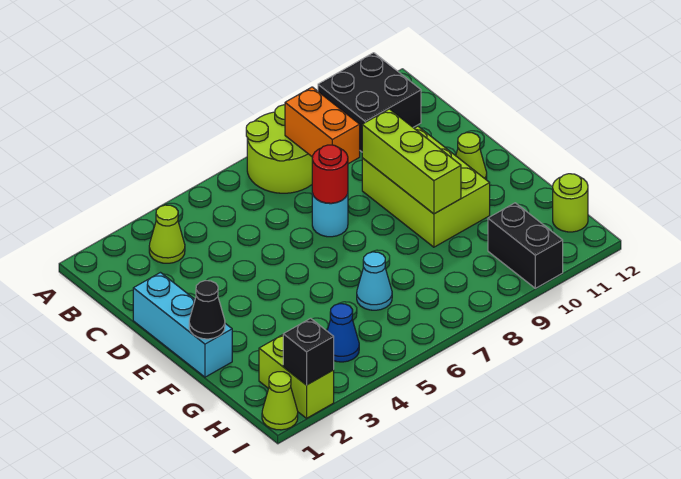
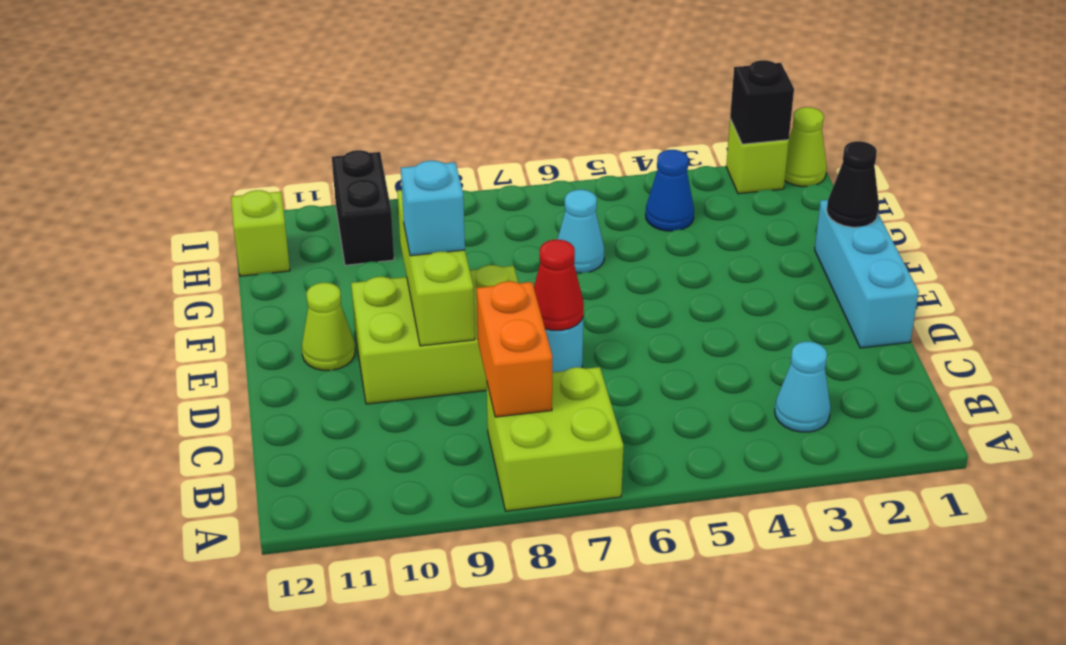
lime 2x2 round brick [246,105,313,193] -> lime 2x2 brick [487,367,623,511]
black 2x2 brick [318,53,421,152] -> none
lime 1x1 cone [149,205,185,263] -> cyan 1x1 cone [775,342,831,432]
red 1x1 round brick [312,145,348,203] -> red 1x1 cone [534,240,584,330]
lime 2x3 brick [362,126,490,247] -> lime 2x3 brick turned to [351,265,518,404]
none -> cyan 1x1 brick [401,161,465,256]
lime 1x2 brick [259,335,334,418] -> lime 1x1 brick [726,119,789,194]
lime 1x1 round brick [553,174,588,232] -> lime 1x1 brick [231,190,290,276]

